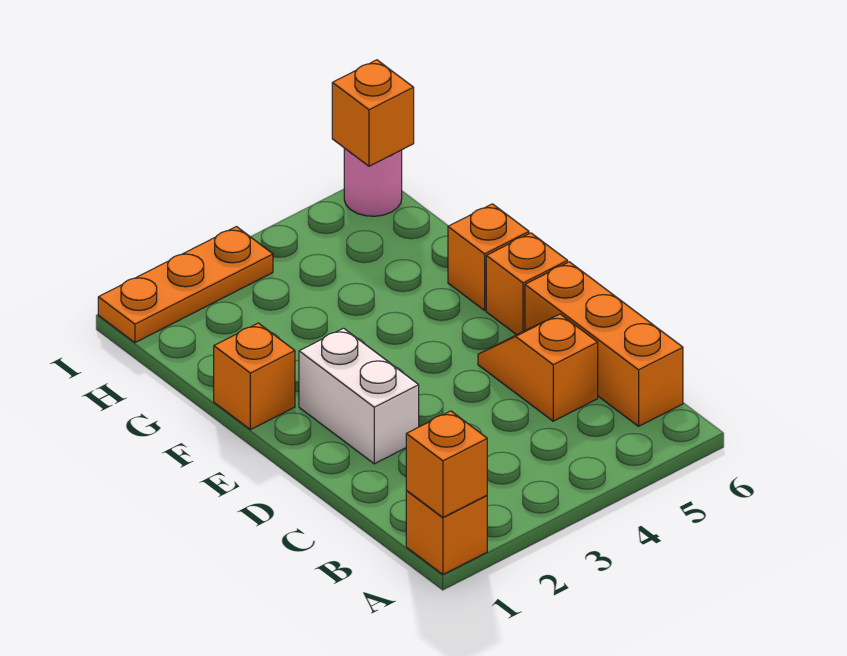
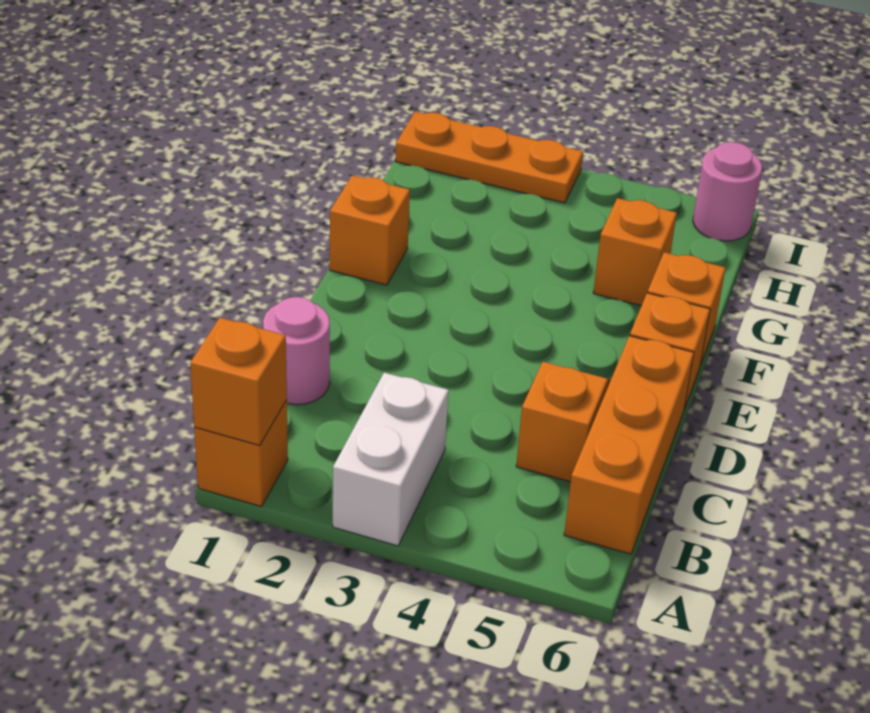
none -> pink 1x1 round brick [263,297,330,405]
white 1x2 brick [299,328,419,464] -> white 1x2 brick moved to [333,373,449,546]
orange 1x1 brick [332,60,414,166] -> orange 1x1 brick moved to [593,198,677,306]

